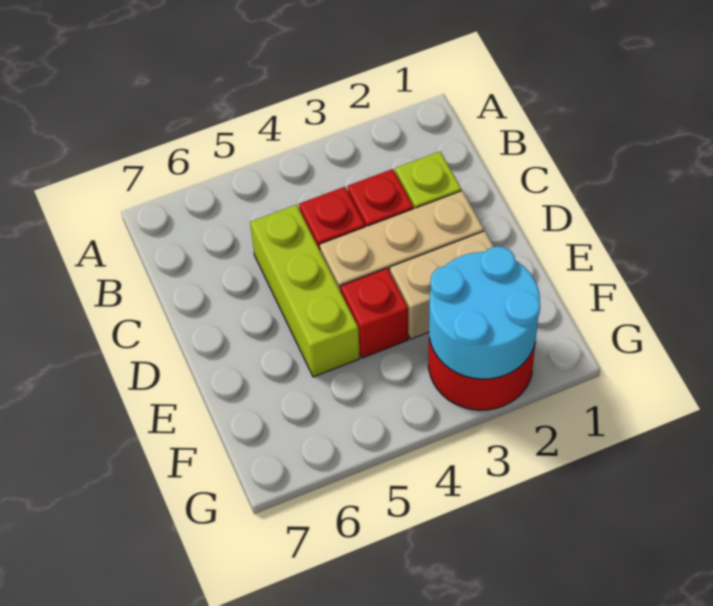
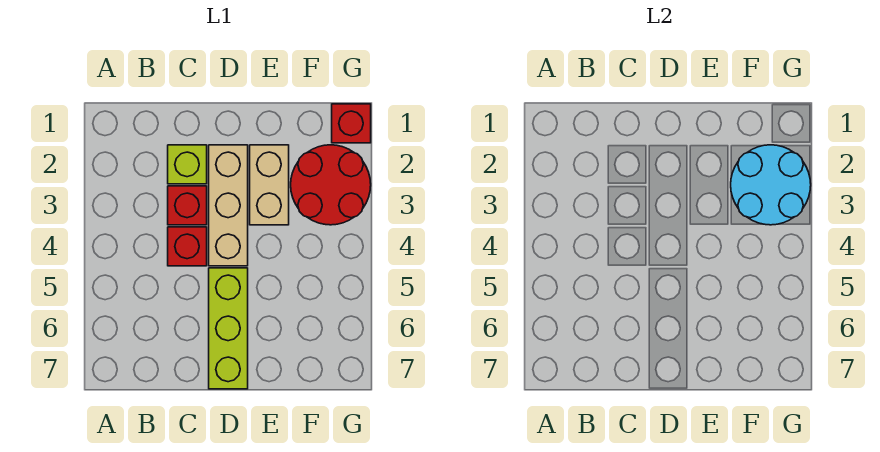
lime 1x3 brick [250,205,360,377] -> lime 1x3 brick turned to [209,268,248,389]
red 1x1 brick [340,268,408,358] -> red 1x1 brick moved to [332,104,371,143]

